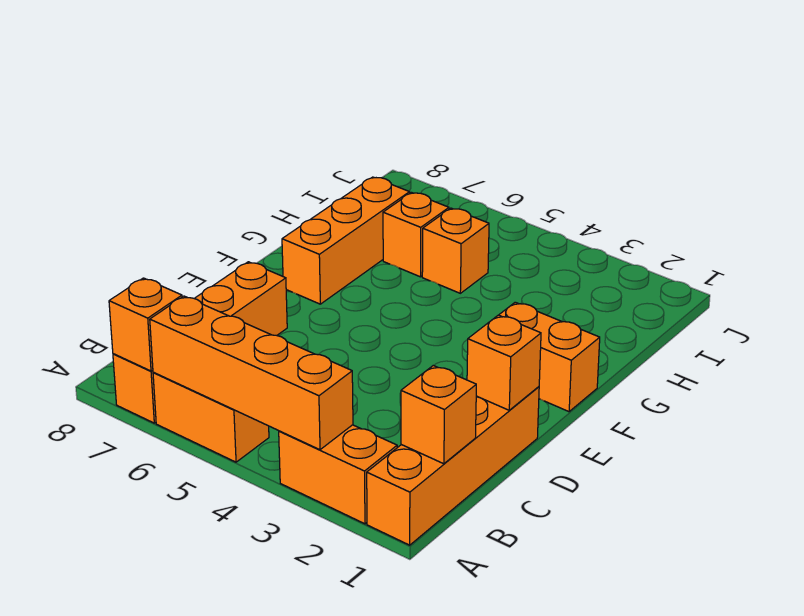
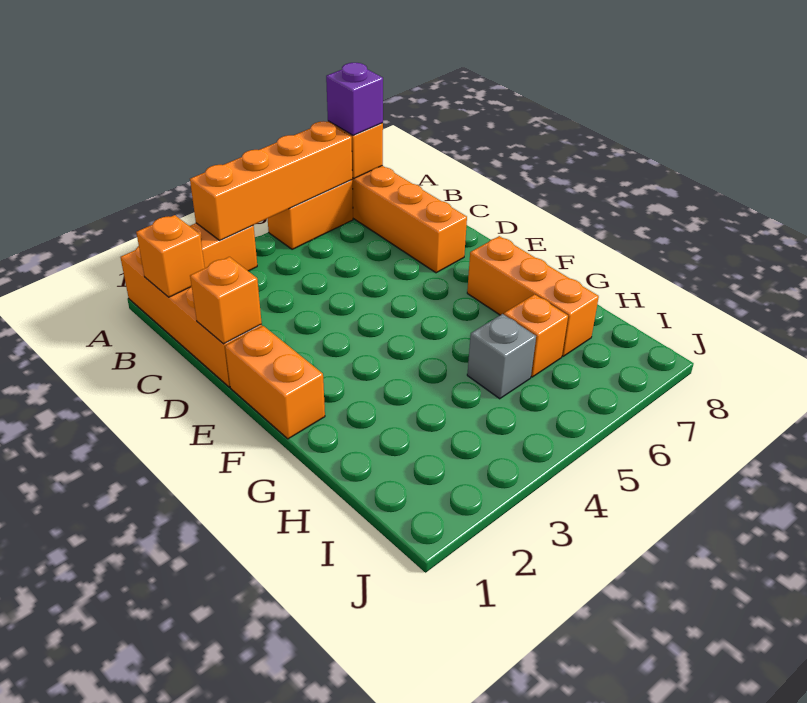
none -> purple 1x1 brick [326,63,383,135]
orange 1x2 brick [499,302,600,412] -> orange 1x2 brick turned to [225,326,325,439]
orange 1x1 brick [422,208,489,293] -> grey 1x1 brick [467,314,536,399]

